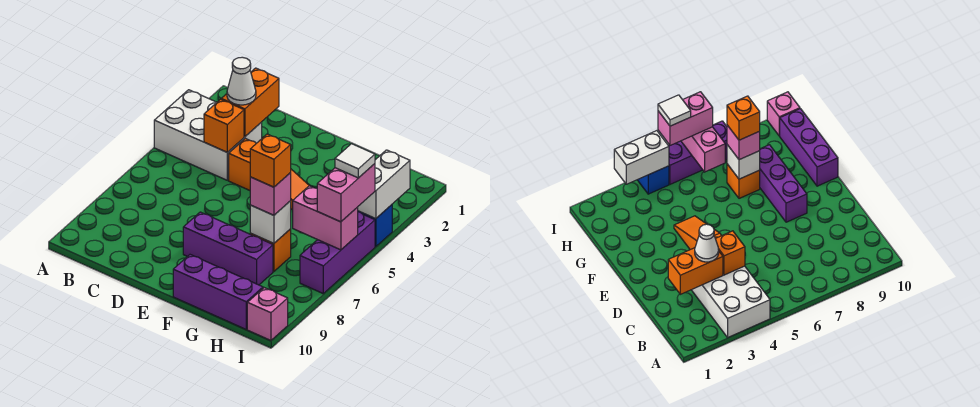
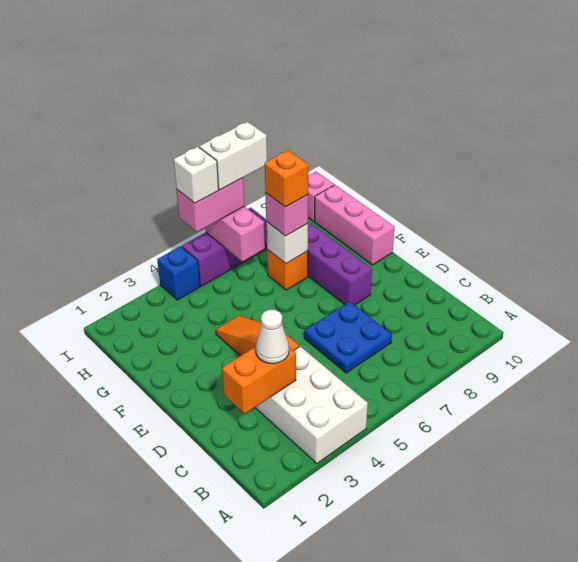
orange 1x1 brick [204,99,244,152] -> none
none -> blue 2x2 plate [304,302,392,373]
purple 1x3 brick [173,255,263,329] -> pink 1x3 brick [315,185,394,265]
white 1x2 brick [357,150,410,219] -> white 1x2 brick moved to [199,122,267,190]
white 1x1 tile [335,144,375,178] -> white 1x1 brick [174,147,219,203]

